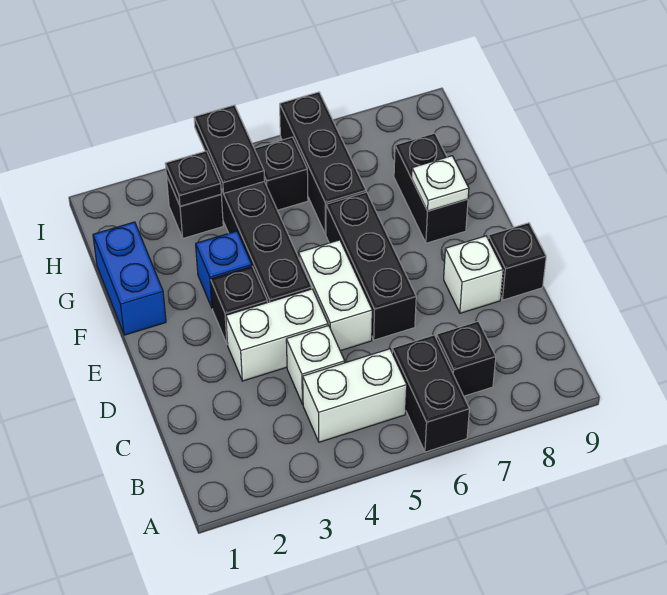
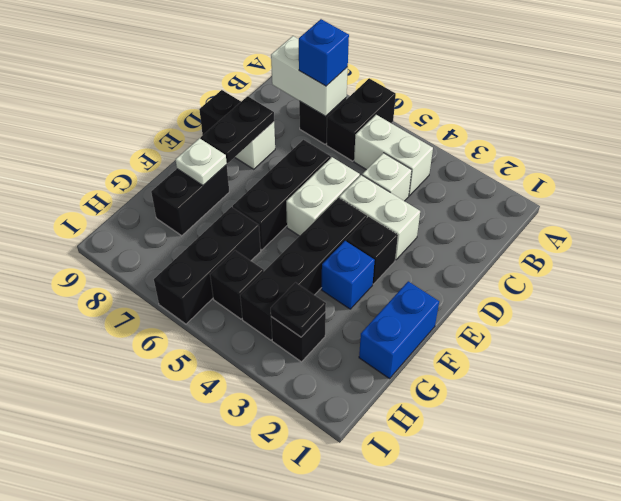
none -> white 1x2 brick [271,36,348,116]
none -> blue 1x1 brick [299,19,349,86]
black 1x2 plate [194,105,265,194] -> black 1x2 plate moved to [201,96,274,163]

